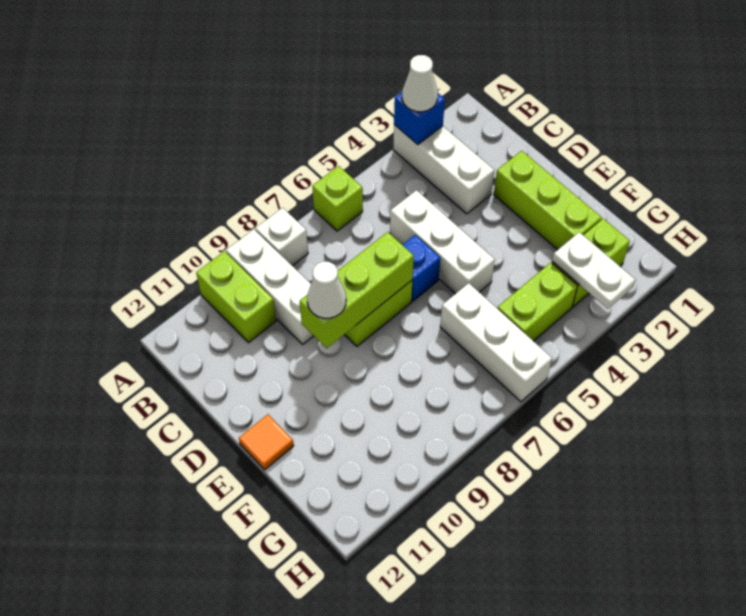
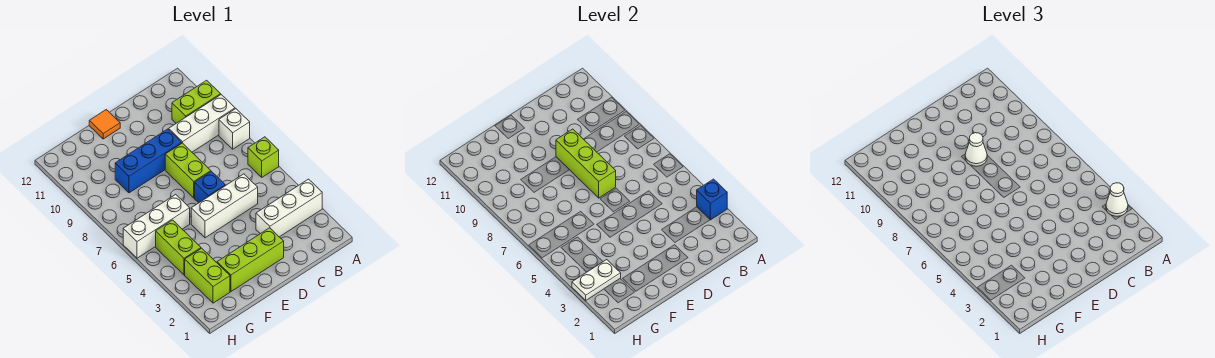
none -> blue 1x3 brick [115,129,182,193]

